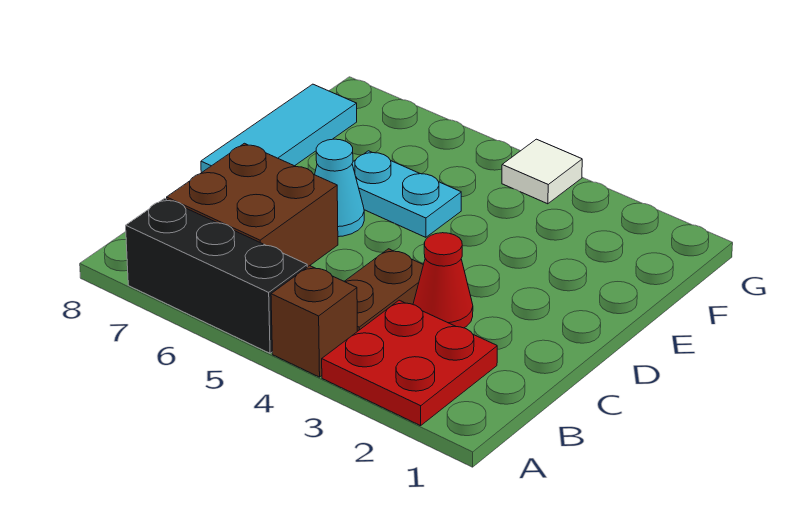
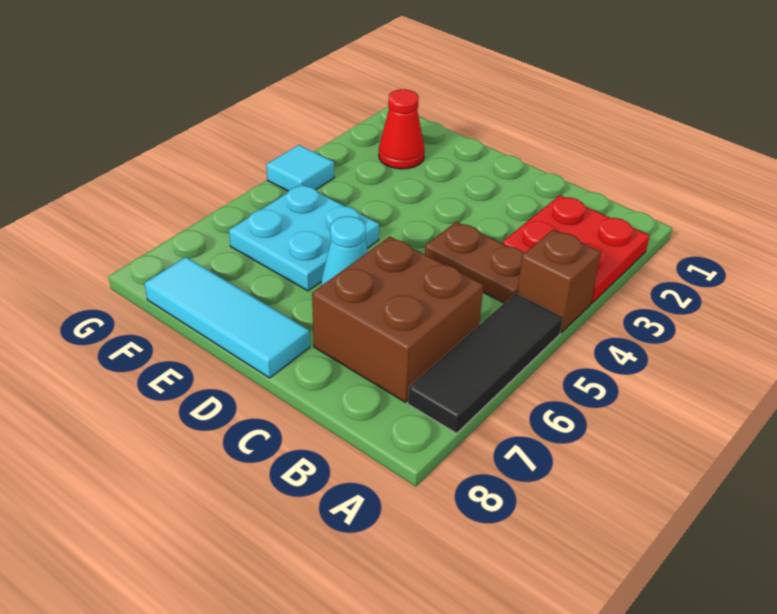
black 1x3 brick [126,198,307,353] -> black 1x3 tile [408,293,563,433]
red 1x1 cone [413,233,473,328] -> red 1x1 cone moved to [379,89,425,169]
cyan 1x2 plate [352,151,461,237] -> cyan 2x2 plate [229,184,379,291]
white 1x1 tile [502,139,582,204] -> cyan 1x1 tile [266,145,334,191]

